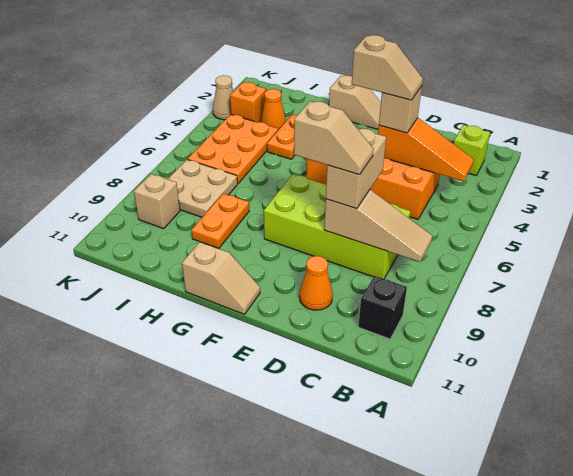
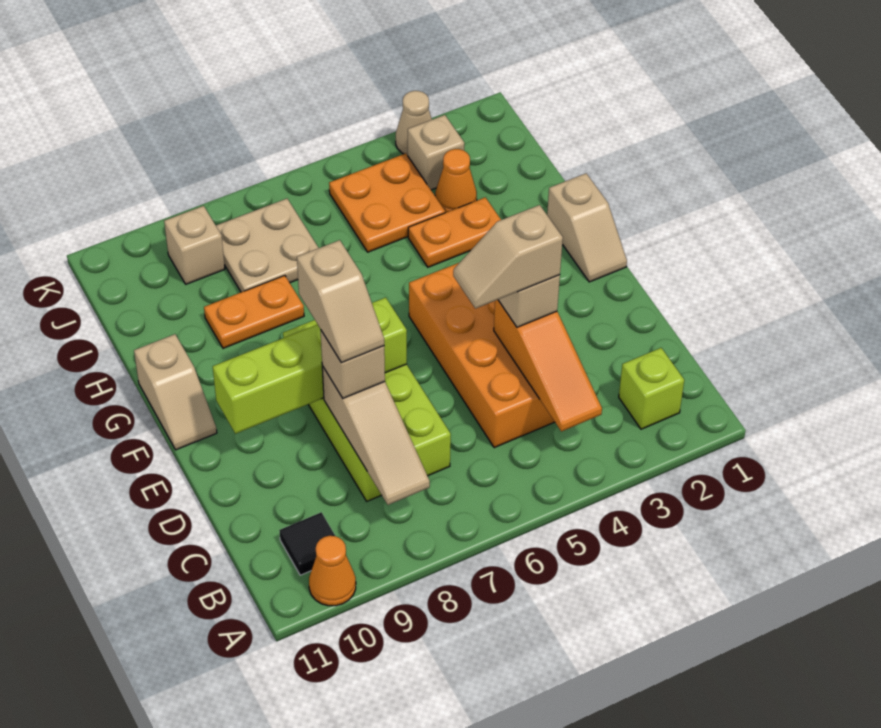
black 1x1 brick [358,276,407,339] -> black 1x1 tile [279,512,335,575]
tan 1x2 slope [352,35,423,100] -> tan 1x2 slope turned to [453,205,563,309]
tan 1x2 brick [326,128,386,209] -> tan 1x1 brick [321,331,385,398]
orange 1x1 cone [299,256,333,310] -> orange 1x1 cone moved to [309,536,356,606]
none -> lime 1x4 brick [213,297,407,434]
orange 2x3 plate [188,114,278,184] -> orange 2x2 plate [329,153,445,252]
orange 1x1 brick [230,82,266,122] -> tan 1x1 brick [408,115,464,190]

